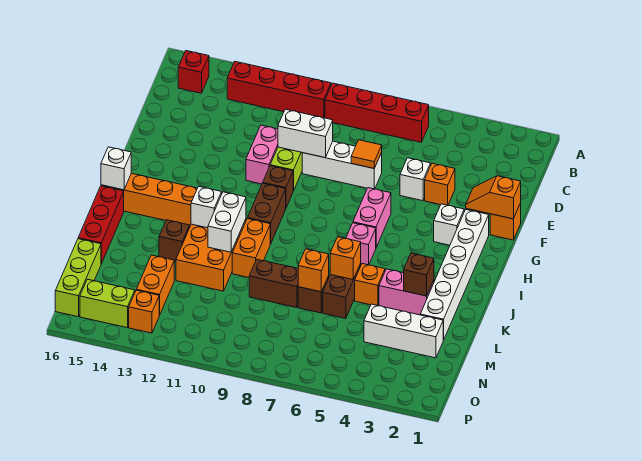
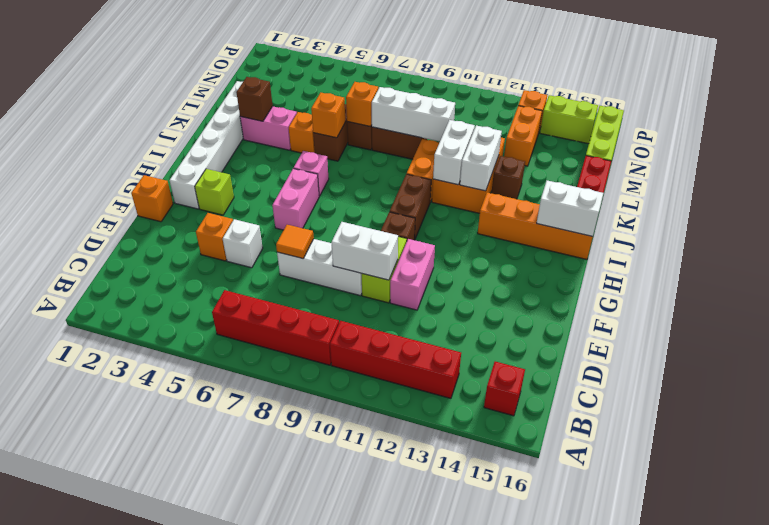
orange 1x2 slope [466,176,521,219] -> none
white 1x1 brick [434,204,464,245] -> lime 1x1 brick [195,169,234,215]
white 1x1 brick [101,147,131,190] -> white 1x2 brick [537,181,603,237]
white 1x1 brick [191,186,222,228] -> white 1x2 brick [460,125,502,191]
white 1x3 brick [364,304,443,358] -> white 1x3 brick moved to [372,87,455,142]

